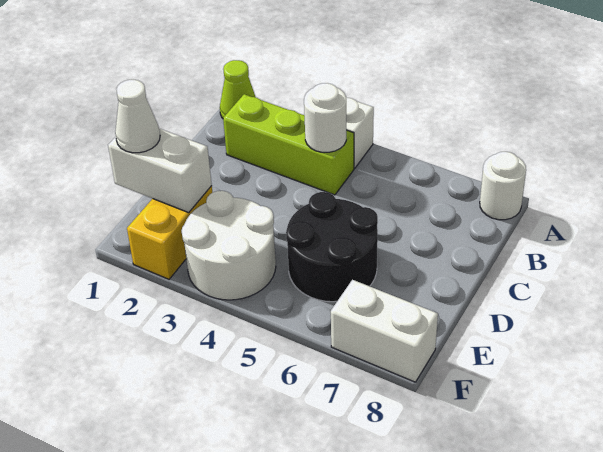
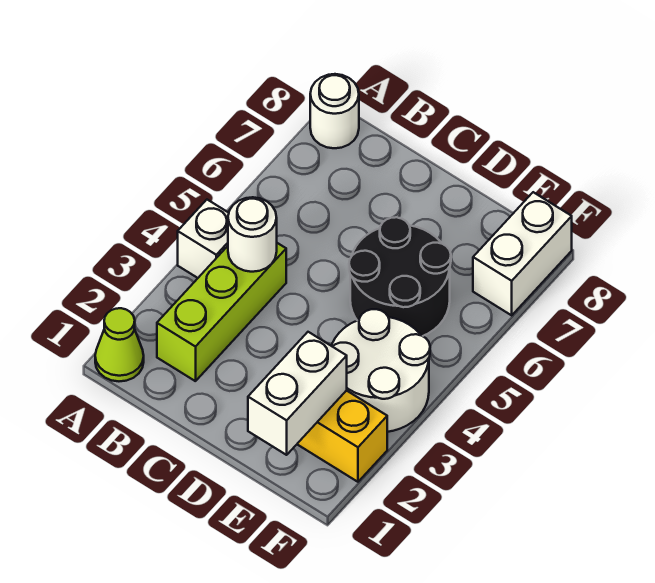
white 1x1 cone [115,80,160,153] -> none

